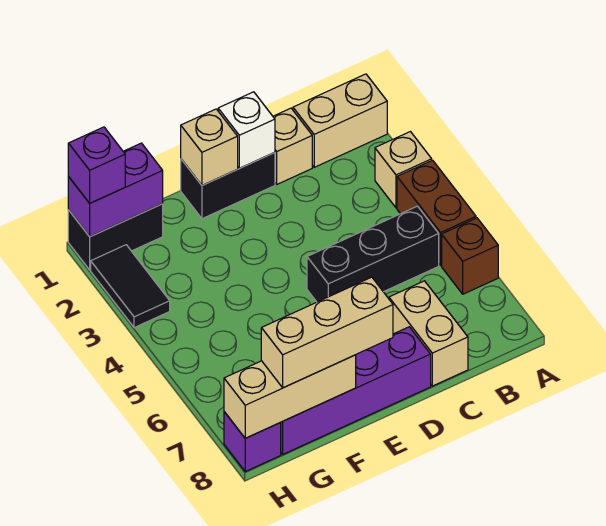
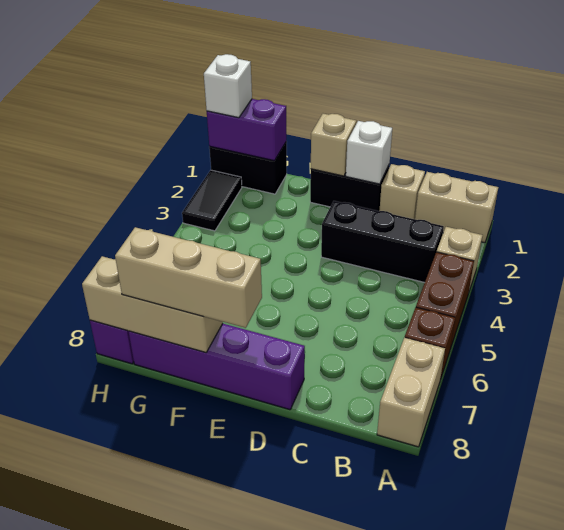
black 1x3 brick [307,206,439,302] -> black 1x3 brick moved to [321,201,444,283]
tan 1x2 brick [389,281,468,386] -> tan 1x2 brick moved to [377,338,445,447]
purple 1x1 brick [68,127,125,203] -> white 1x1 brick [204,54,252,118]

